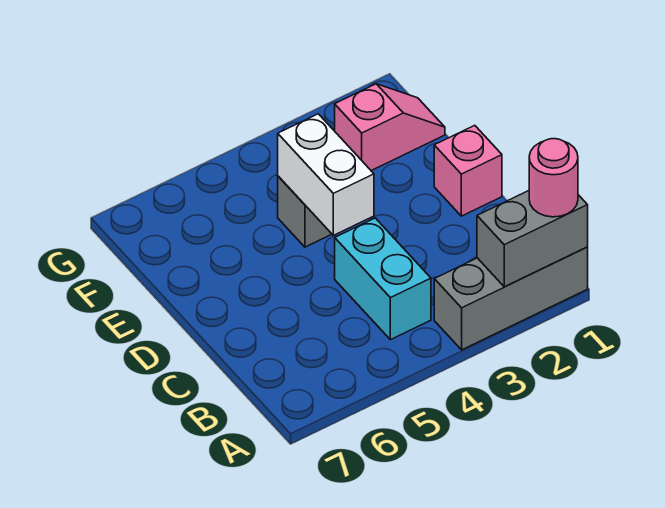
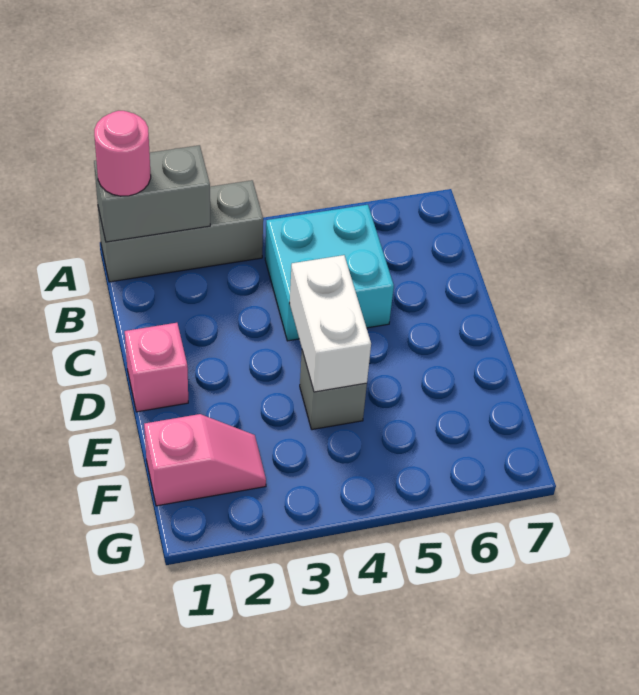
cyan 1x2 brick [335,218,431,340] -> cyan 2x2 brick [265,205,394,341]
pink 1x2 slope [335,84,445,171] -> pink 1x2 slope turned to [144,414,266,506]

